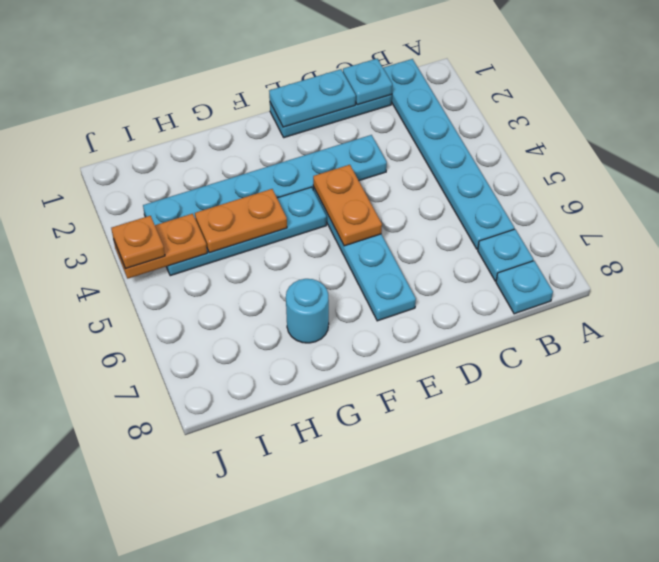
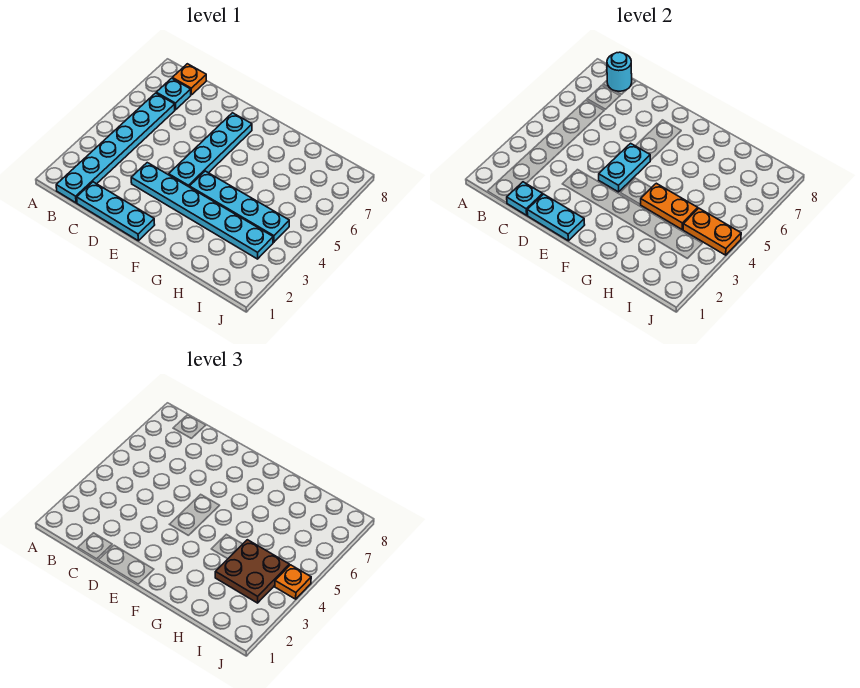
cyan 1x1 plate [496,261,553,314] -> orange 1x1 plate [172,64,206,95]
orange 1x2 plate [313,165,382,246] -> cyan 1x2 plate [599,143,650,192]
cyan 1x1 round brick [286,279,329,343] -> cyan 1x1 round brick moved to [607,52,632,91]
none -> brown 2x2 plate [215,540,289,603]

